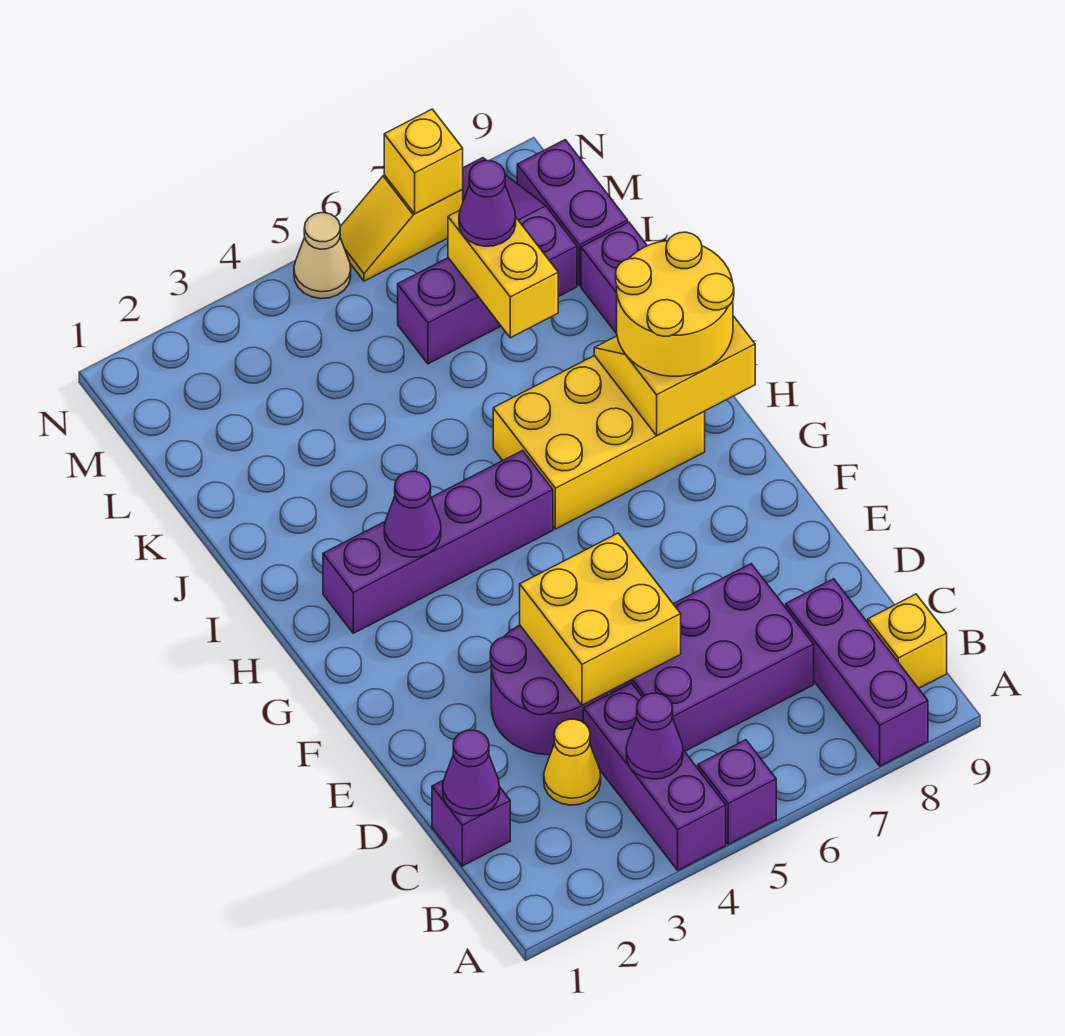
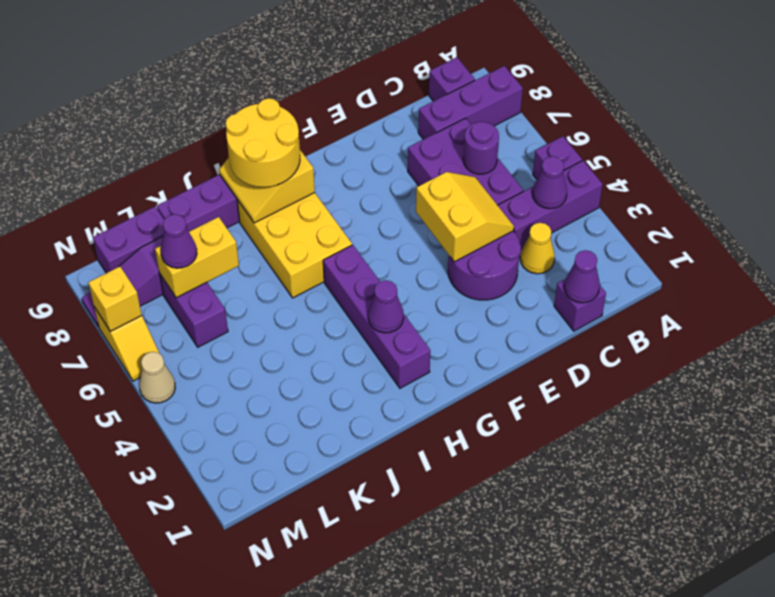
yellow 1x1 brick [868,594,947,688] -> purple 1x1 brick [429,57,475,101]
none -> purple 1x1 round brick [463,122,499,174]
yellow 2x2 brick [520,533,681,705] -> yellow 2x2 slope [416,172,514,262]

